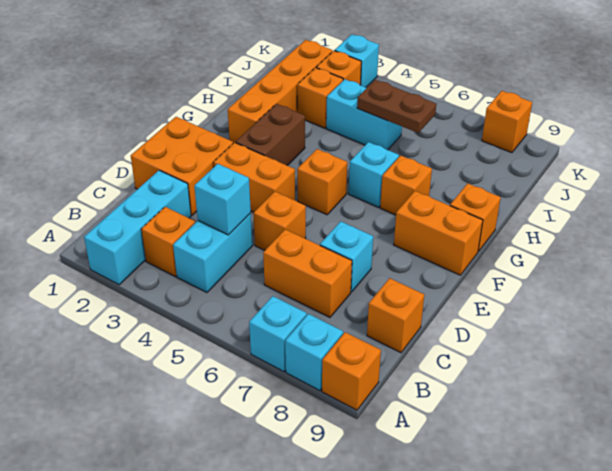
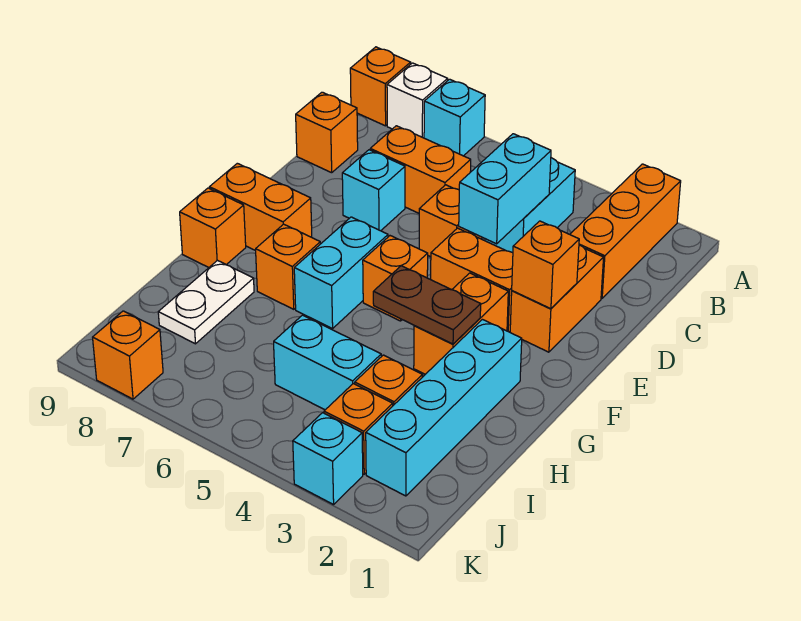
cyan 1x3 brick [84,170,191,285] -> orange 1x3 brick [570,164,681,298]
cyan 1x1 brick [285,314,343,391] -> white 1x1 brick [387,63,448,138]
orange 1x1 brick [141,207,195,276] -> orange 1x1 brick moved to [512,221,579,309]
cyan 1x1 brick [194,164,251,235] -> cyan 1x2 brick [459,134,551,244]
orange 2x2 brick [131,117,233,215] -> orange 1x2 brick [510,245,604,352]
brown 1x2 brick [236,104,305,165] -> orange 1x2 brick [414,273,508,374]
orange 1x4 brick [228,40,333,143] -> cyan 1x4 brick [366,319,522,496]
cyan 1x1 brick [349,142,399,207] -> cyan 1x2 brick [294,217,388,329]
none -> white 1x2 plate [158,260,254,344]
brown 1x2 plate [357,80,436,133] -> brown 1x2 plate moved to [373,266,481,344]

